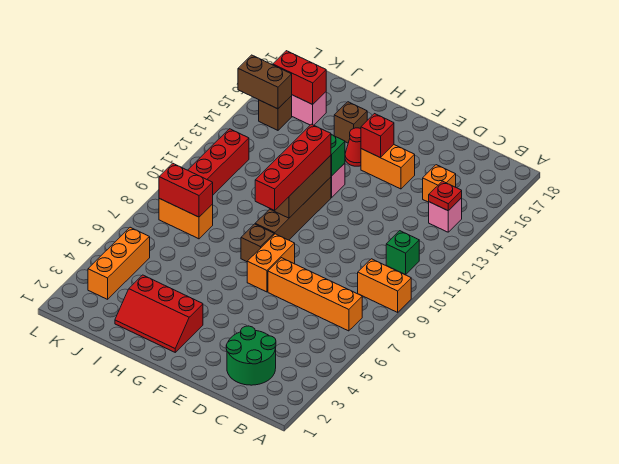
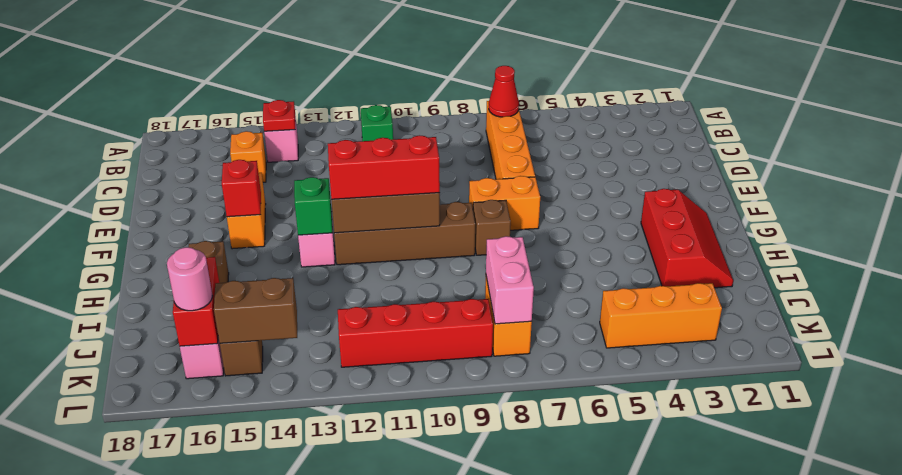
orange 1x2 brick [358,259,411,312] -> none
green 2x2 round brick [226,326,276,385] -> none
red 1x4 brick [255,124,331,210] -> red 1x3 brick [328,135,440,199]
red 1x1 cone [345,128,361,166] -> red 1x1 cone moved to [489,66,519,117]
red 1x2 brick [159,163,213,217] -> pink 1x2 brick [486,236,534,324]
brown 1x2 brick [238,55,292,109] -> brown 1x2 brick turned to [214,278,297,343]
none -> pink 1x1 round brick [167,247,213,311]

